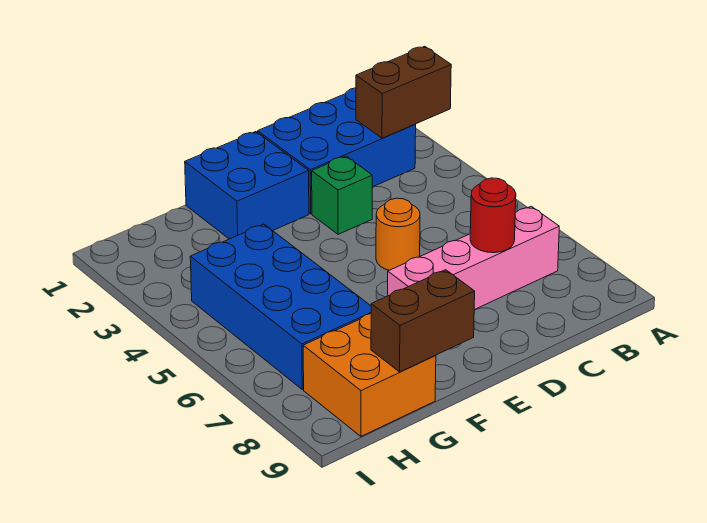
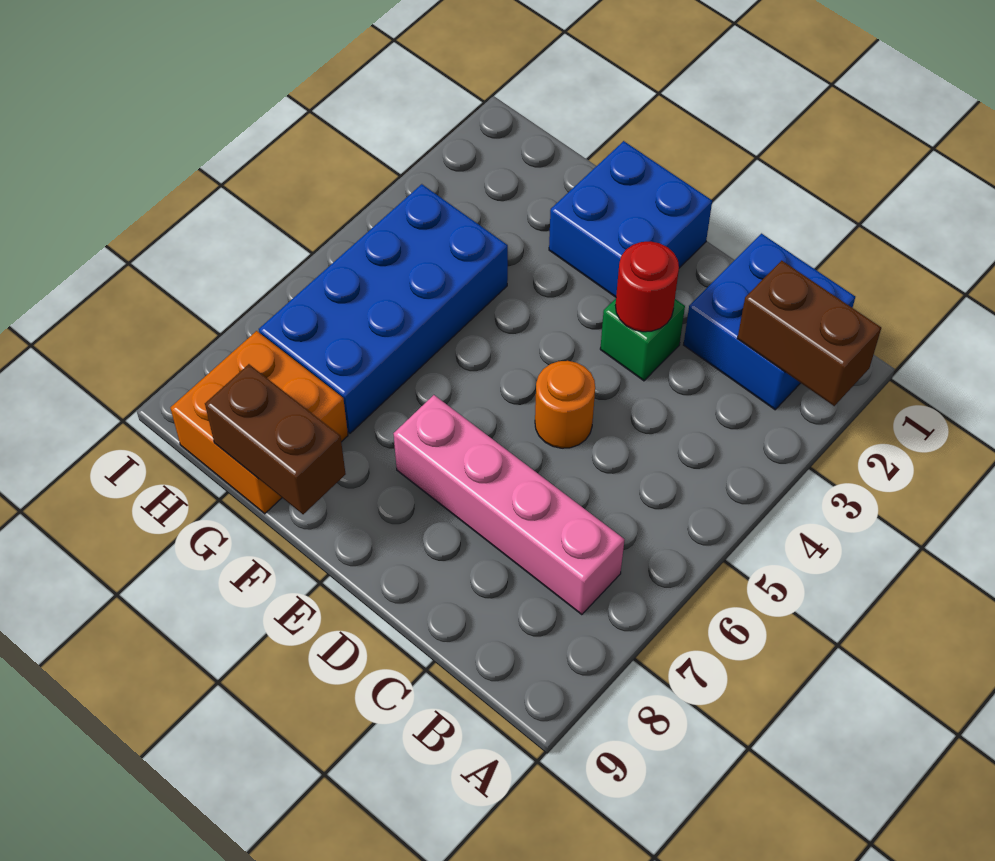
blue 2x3 brick [258,88,416,214] -> blue 2x2 brick [684,234,855,410]
red 1x1 round brick [470,178,516,253] -> red 1x1 round brick moved to [616,242,679,332]

